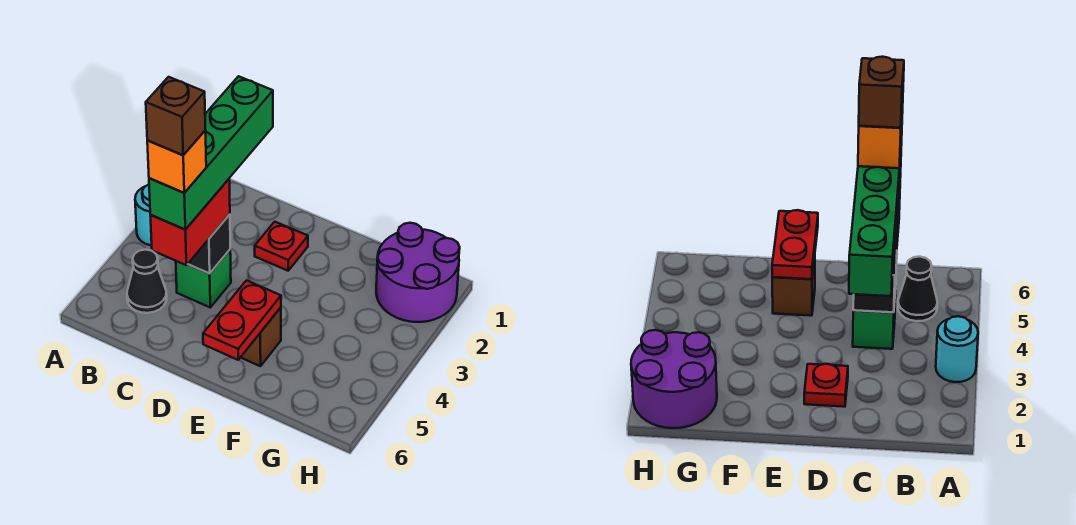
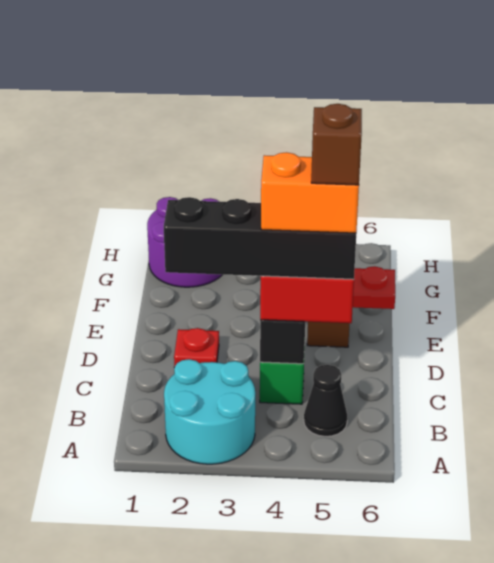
cyan 1x1 round brick [135,184,152,246] -> cyan 2x2 round brick [164,359,255,464]
green 1x4 brick [149,76,273,230] -> black 1x4 brick [164,197,356,279]
orange 1x1 brick [147,131,206,193] -> orange 1x2 brick [261,152,359,233]

